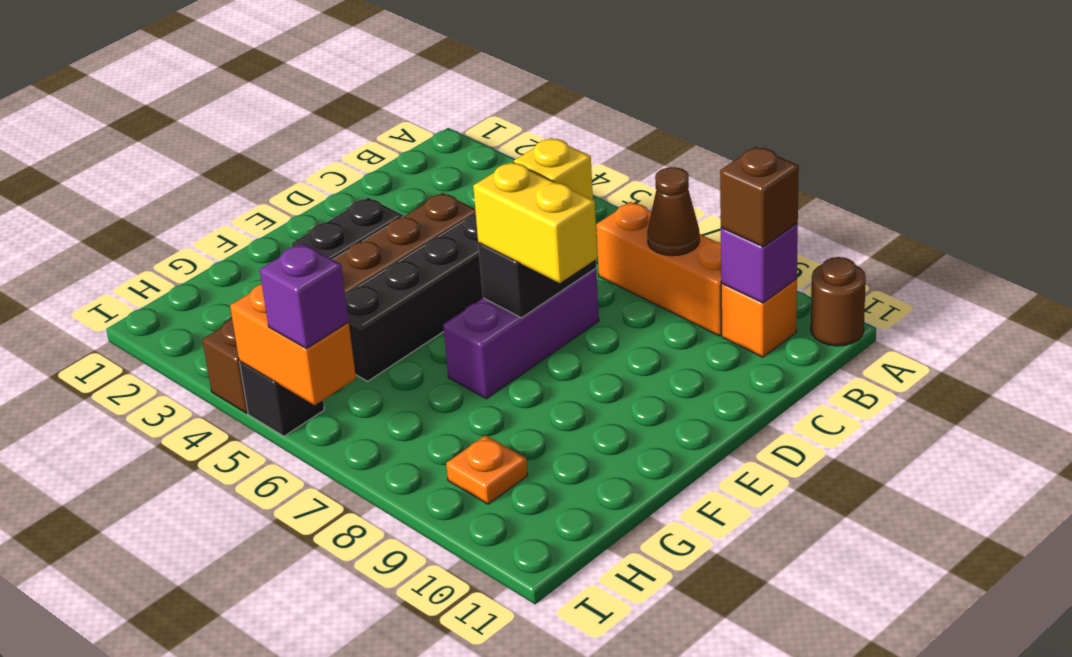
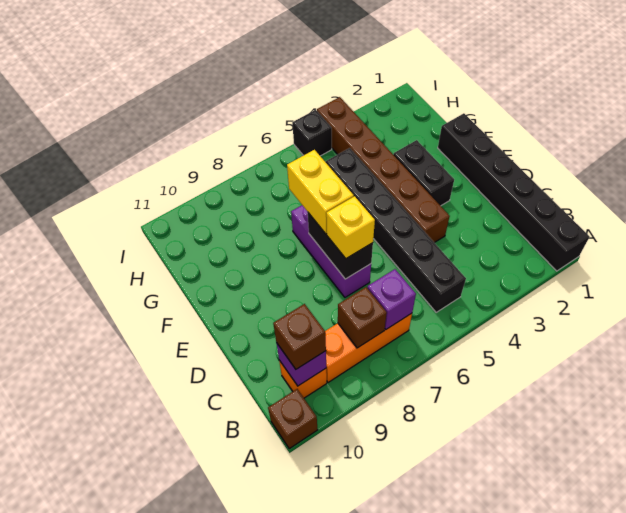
none -> black 1x6 brick [438,113,590,271]
brown 1x1 round brick [811,257,866,346] -> brown 1x1 brick [268,389,317,449]
brown 1x1 cone [647,167,700,256] -> brown 1x1 brick [338,287,387,348]
yellow 1x2 brick [473,162,597,283] -> yellow 1x2 brick turned to [287,150,354,234]
orange 1x1 plate [446,435,528,504] -> none
orange 1x2 brick [230,284,356,405] -> none
purple 1x1 brick [260,244,349,349] -> purple 1x1 brick moved to [367,269,416,329]

